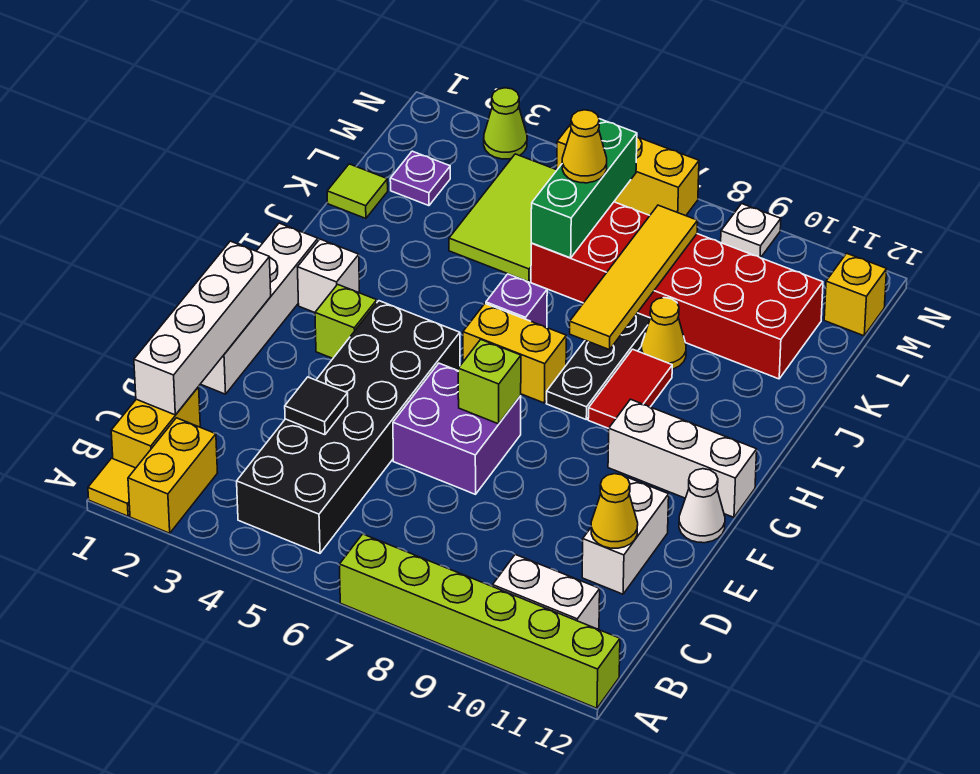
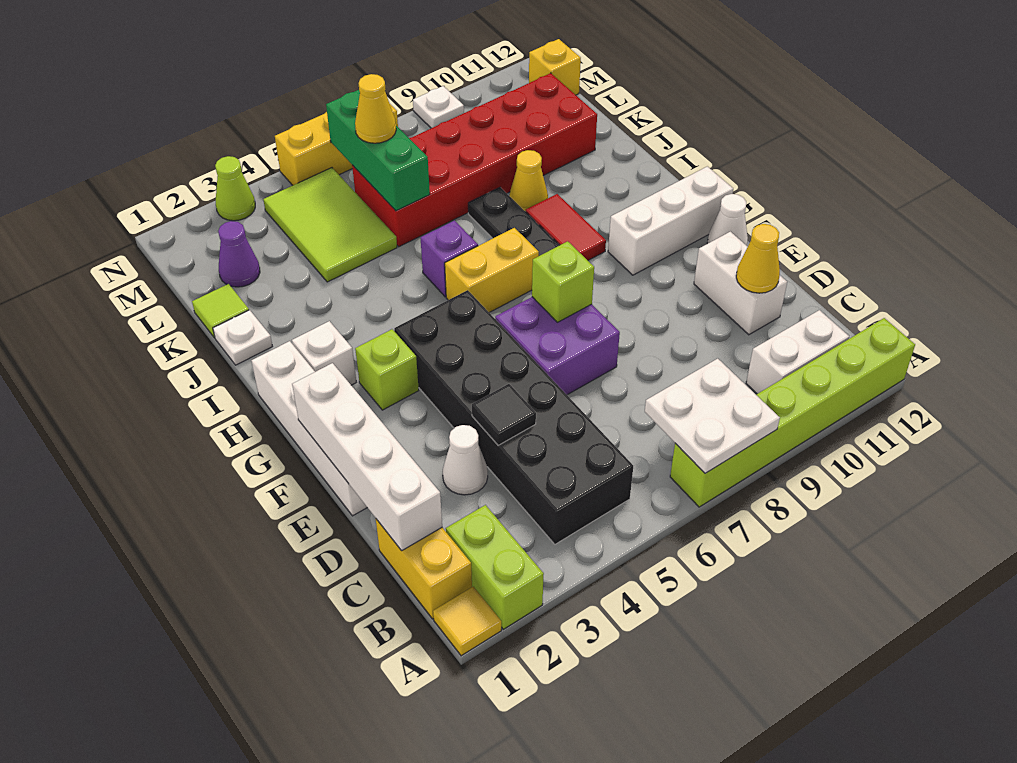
yellow 1x2 brick [128,418,217,533] -> lime 1x2 brick [446,505,544,629]
none -> white 2x2 plate [645,359,780,473]
none -> white 1x1 cone [443,425,488,495]
yellow 1x4 tile [570,205,698,350] -> none
none -> white 1x1 plate [213,310,272,365]
purple 1x1 plate [390,151,450,206] -> purple 1x1 cone [218,221,260,287]

